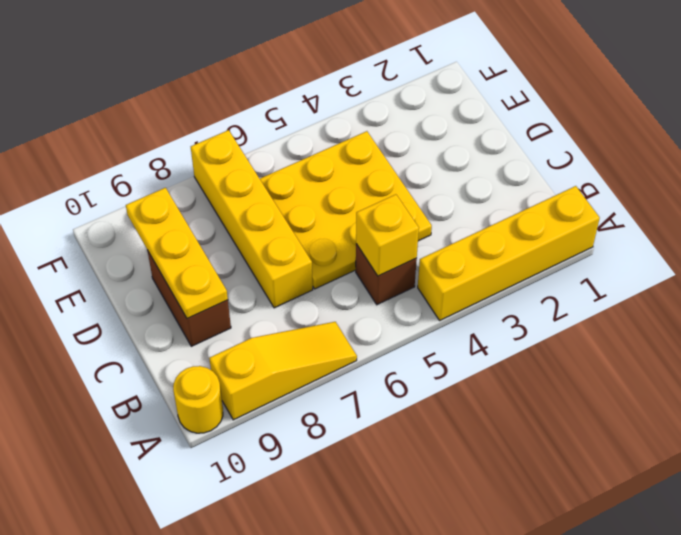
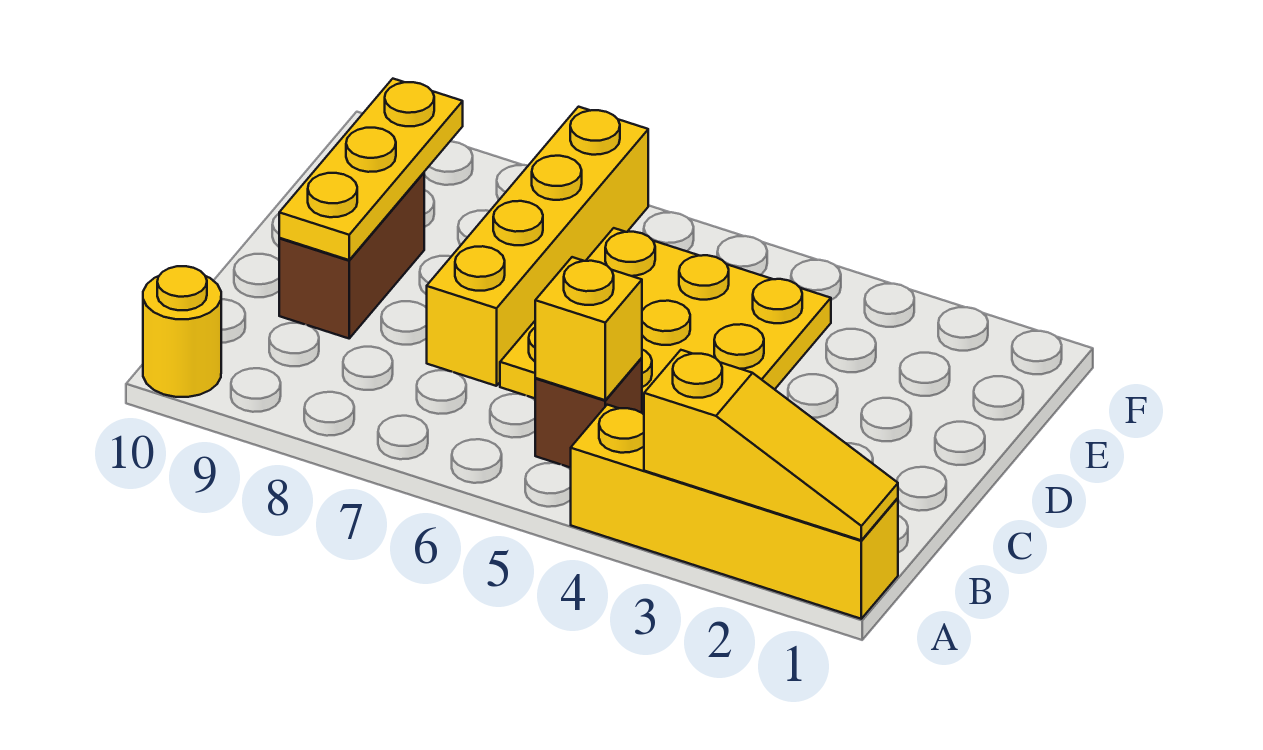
yellow 1x3 slope [209,322,357,420] -> yellow 1x3 slope moved to [644,350,898,540]

